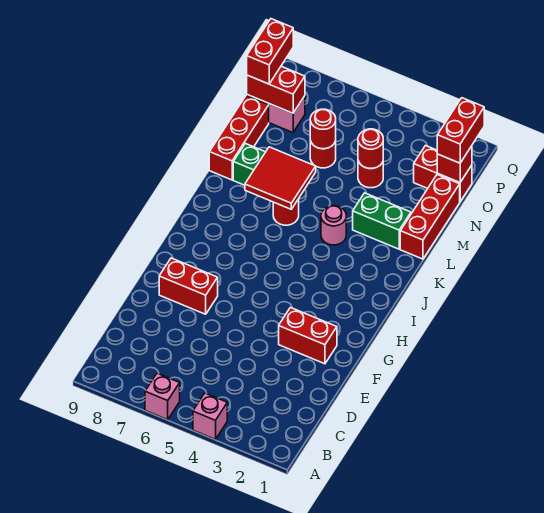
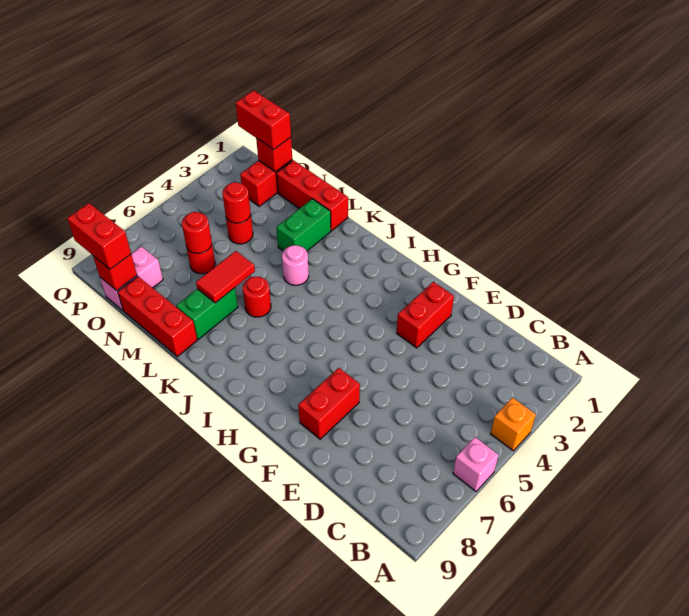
pink 1x1 brick [193,393,227,439] -> orange 1x1 brick [491,398,536,451]
red 2x2 tile [245,147,316,209] -> red 1x2 tile [196,251,255,303]
red 1x2 brick [247,66,305,113] -> red 1x1 brick [93,255,137,290]

